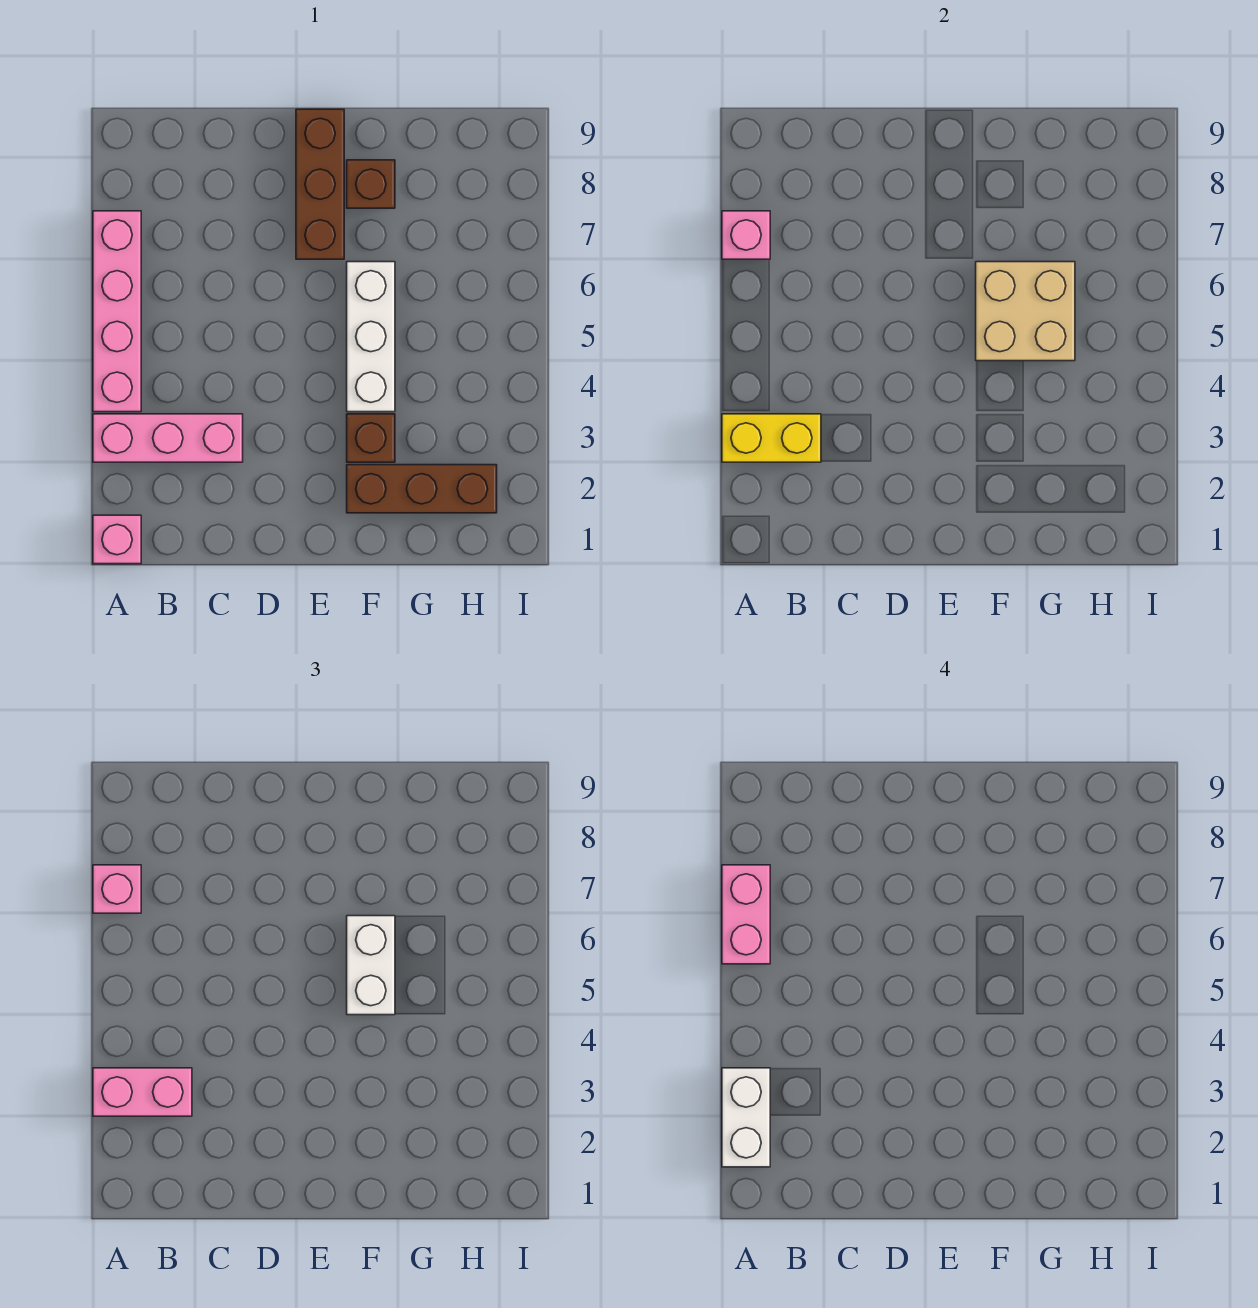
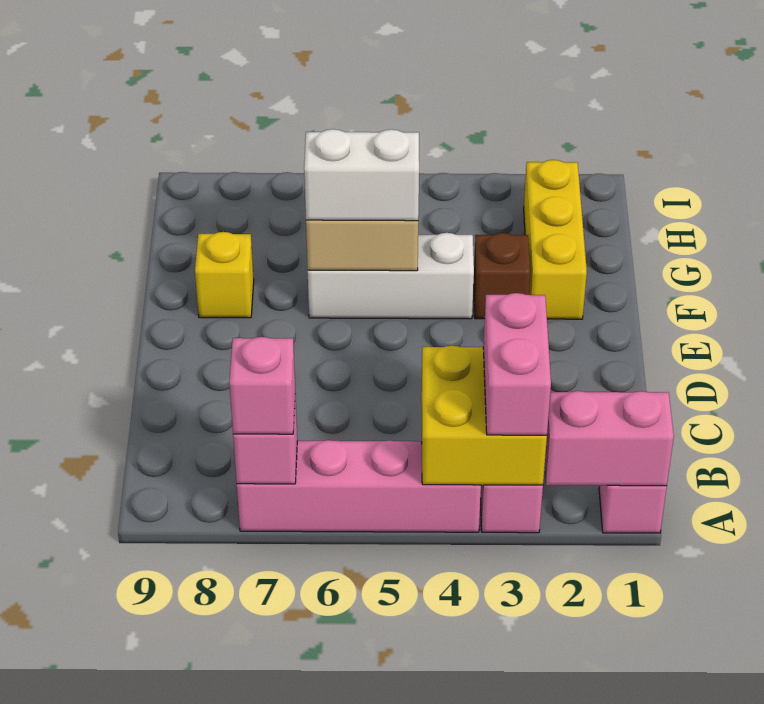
white 1x2 brick [722,1068,770,1167] -> none
yellow 1x2 brick [722,414,821,462] -> yellow 2x2 brick [421,346,547,485]
pink 1x2 brick [722,865,770,964] -> pink 1x2 brick moved to [545,391,674,486]
brown 1x3 brick [296,109,344,259] -> none
brown 1x3 brick [347,465,497,513] -> yellow 1x3 brick [524,160,587,319]
brown 1x1 brick [347,160,395,208] -> yellow 1x1 brick [195,232,254,318]

